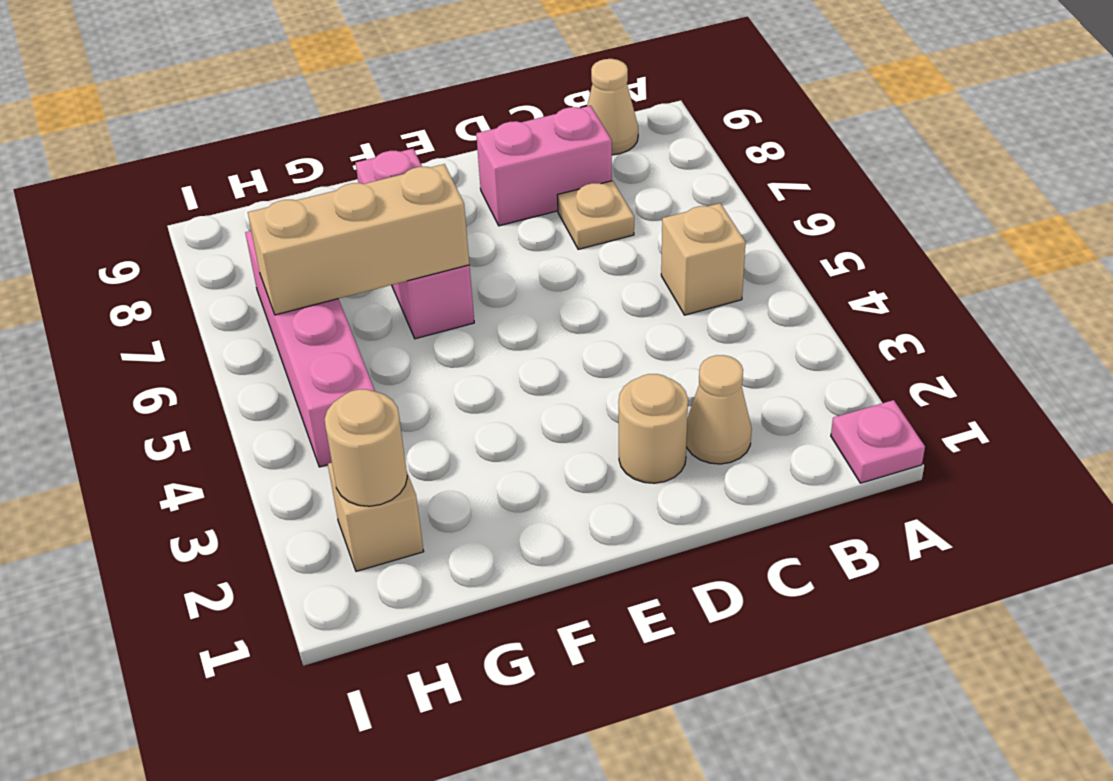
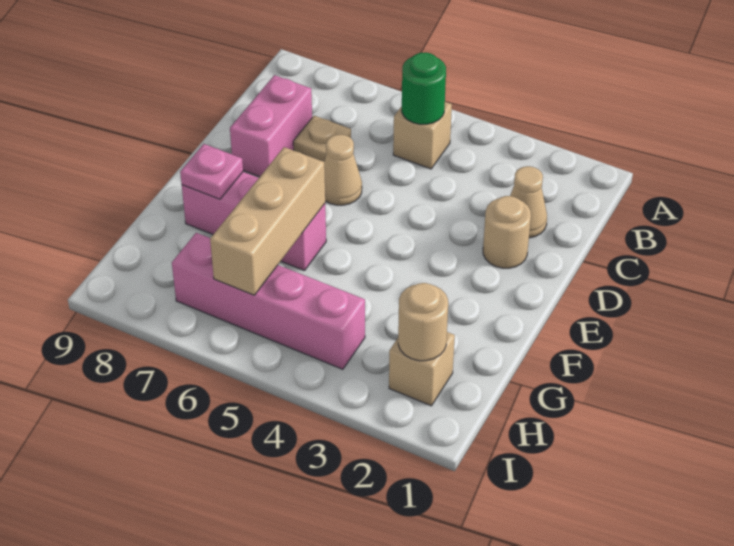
pink 1x1 plate [831,400,925,483] -> pink 1x1 plate moved to [180,144,243,199]
none -> green 1x1 round brick [402,52,446,124]
tan 1x1 cone [587,59,638,155] -> tan 1x1 cone moved to [324,134,362,205]

